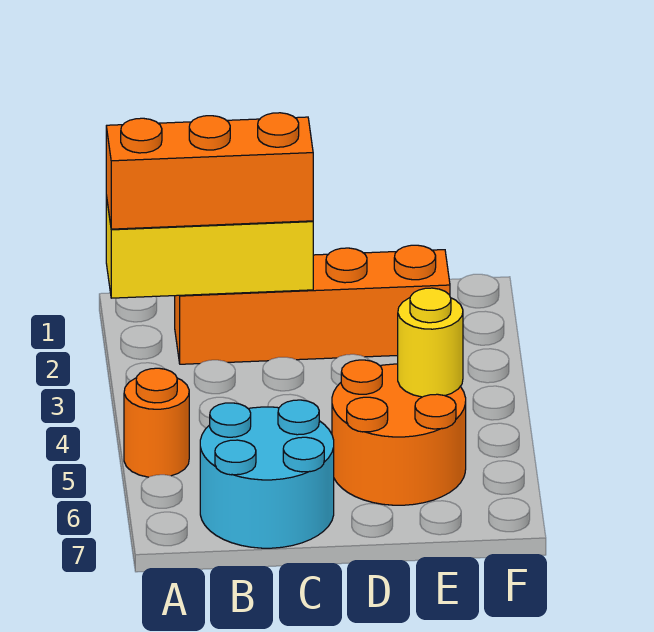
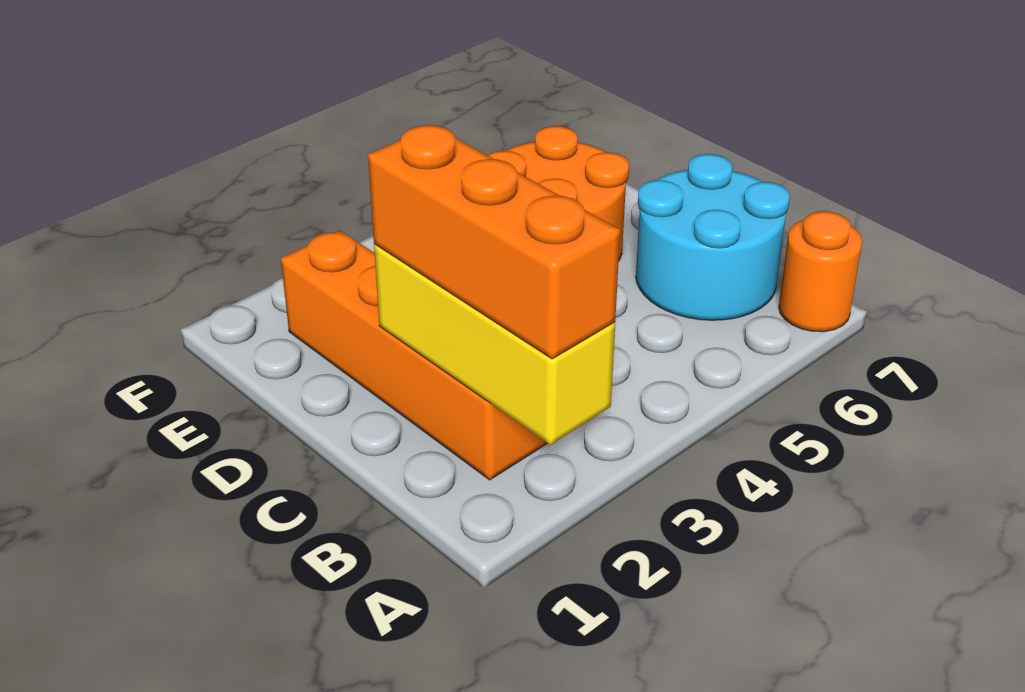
orange 1x1 round brick [124,368,189,477] -> orange 1x1 round brick moved to [779,211,862,332]
yellow 1x1 round brick [398,288,463,397] -> none

